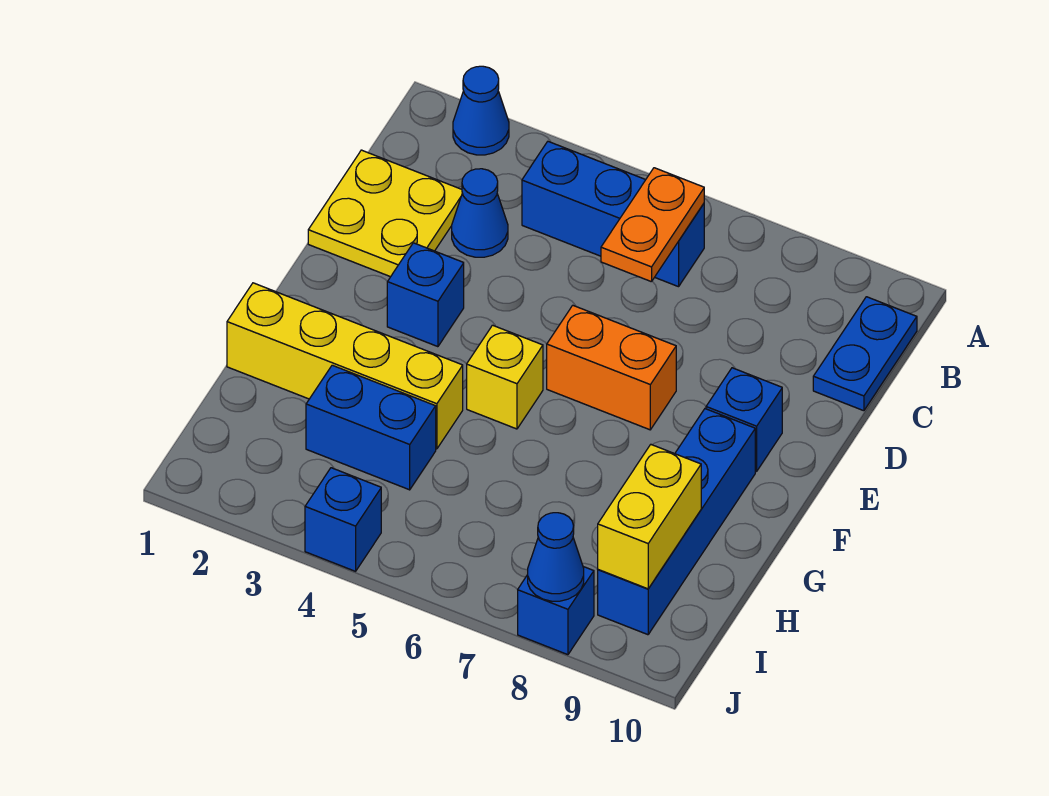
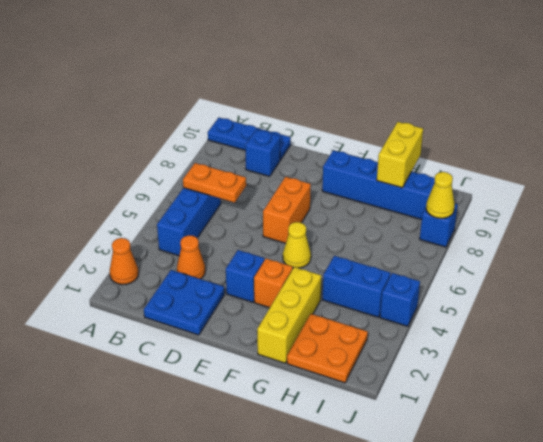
blue 1x1 cone [453,66,509,155] -> orange 1x1 cone [110,238,138,285]
blue 1x2 plate [813,297,917,411] -> blue 1x3 plate [208,118,291,160]
yellow 2x2 plate [308,150,462,277] -> blue 2x2 plate [144,270,225,335]
blue 1x1 cone [452,169,508,257] -> orange 1x1 cone [177,235,205,279]
blue 1x1 brick [706,368,782,471] -> blue 1x1 brick moved to [245,129,280,176]
none -> orange 1x1 brick [254,258,293,308]
yellow 1x1 brick [467,325,543,429] -> yellow 1x1 cone [283,222,311,268]
yellow 1x4 brick [227,283,463,449] -> yellow 1x3 brick [257,267,321,363]
none -> orange 2x2 plate [287,314,368,383]
blue 1x2 brick [306,365,436,490] -> blue 1x2 brick turned to [322,256,391,317]
yellow 1x2 brick [598,445,701,589] -> yellow 1x2 brick turned to [377,122,423,188]
blue 1x1 cone [528,513,584,601] -> yellow 1x1 cone [426,172,455,218]

